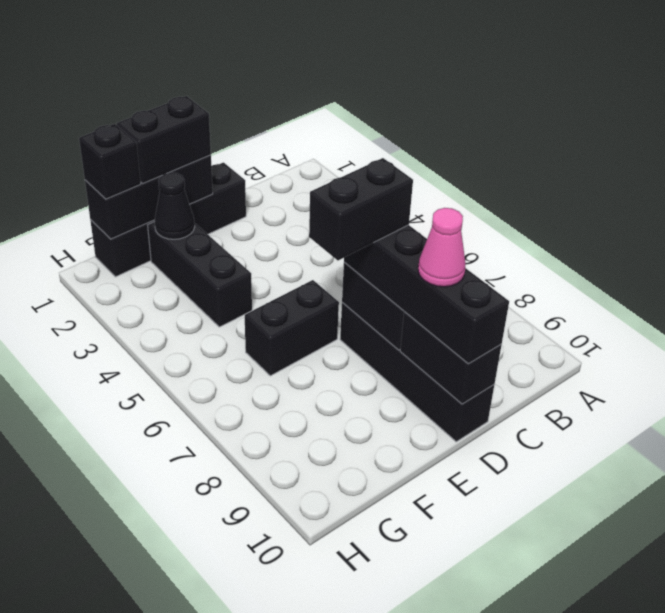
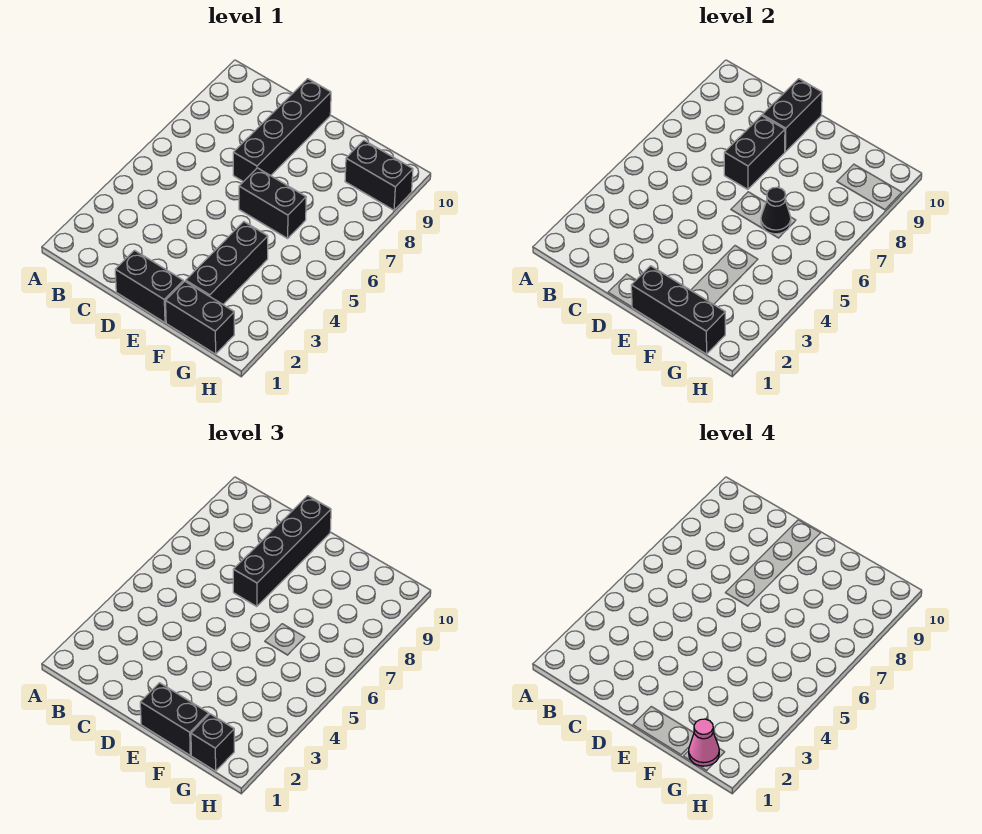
black 1x2 brick [309,158,413,260] -> black 1x2 brick moved to [345,140,413,210]
pink 1x1 cone [418,208,466,287] -> pink 1x1 cone moved to [689,719,719,766]
black 1x1 cone [155,173,195,239] -> black 1x1 cone moved to [761,187,791,234]

